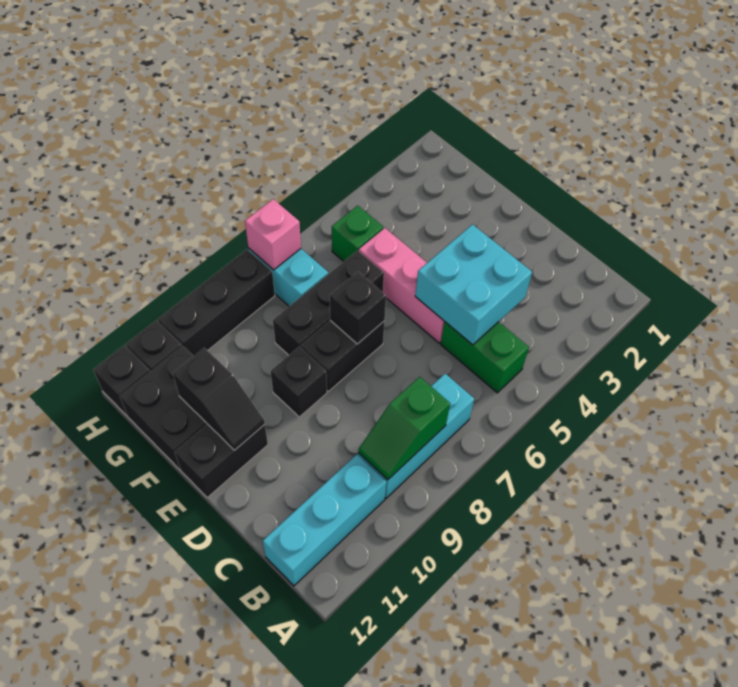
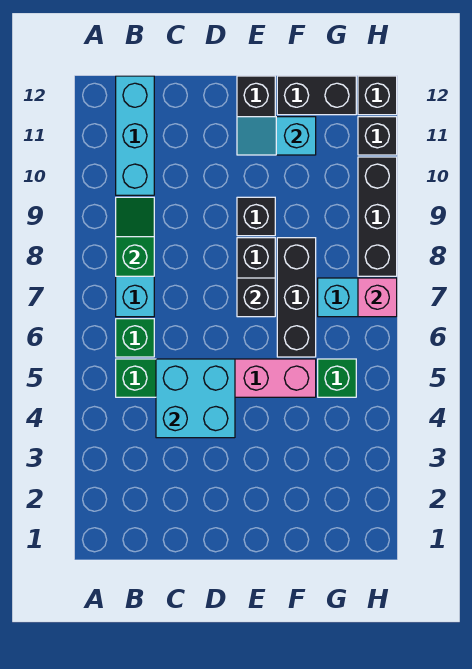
none -> green 1x1 brick [116,319,154,357]
black 1x2 slope [173,348,265,450] -> cyan 1x2 slope [237,117,316,155]
black 2x2 brick [120,346,207,470] -> black 1x2 brick [277,76,356,115]

